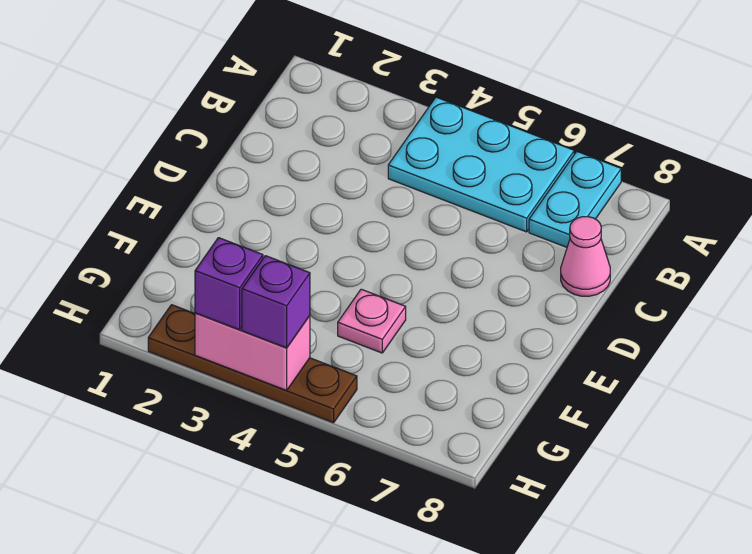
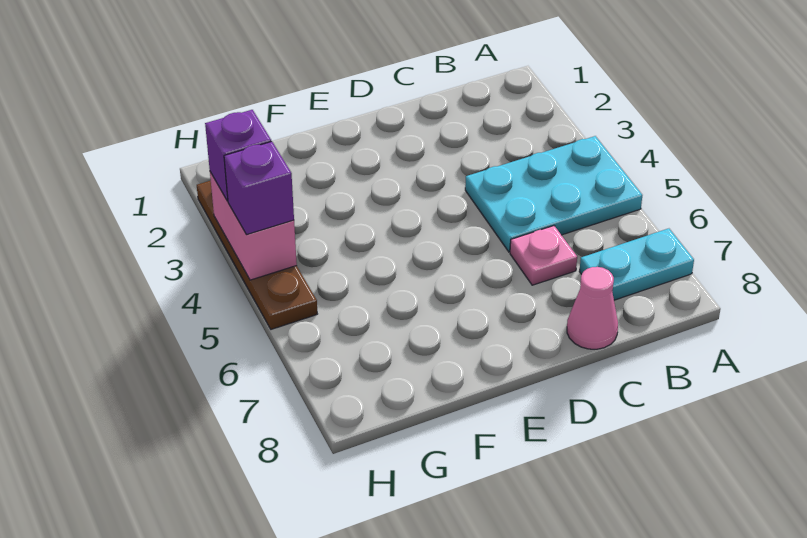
cyan 2x3 plate [388,97,574,232] -> cyan 2x3 plate turned to [465,136,642,252]
pink 1x1 plate [338,289,406,353] -> pink 1x1 plate moved to [510,226,577,285]

